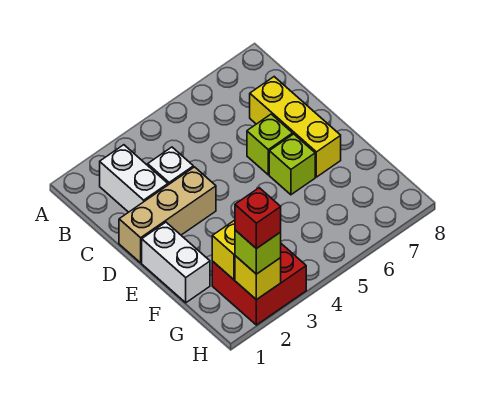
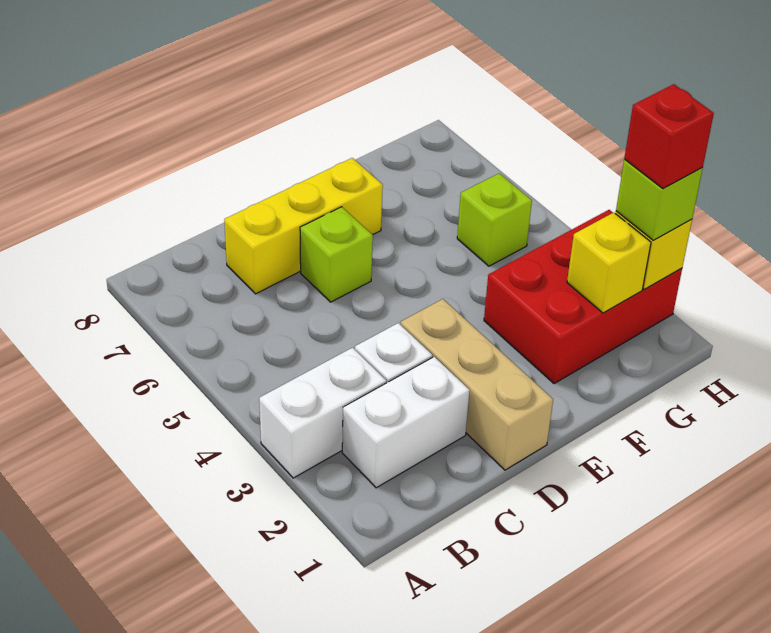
white 1x2 brick [142,222,210,303] -> white 1x2 brick moved to [259,348,386,478]
lime 1x1 brick [269,134,315,195] -> lime 1x1 brick moved to [457,173,532,266]
red 2x2 brick [212,244,306,325] -> red 2x3 brick [484,210,682,384]

